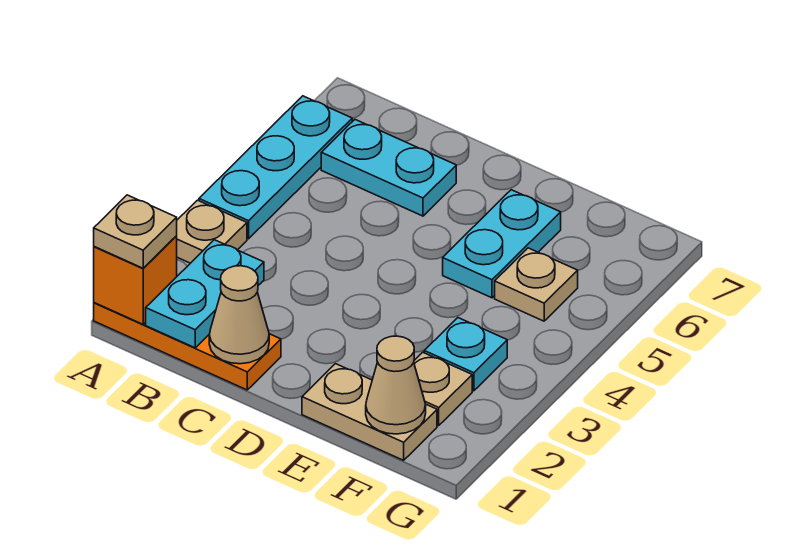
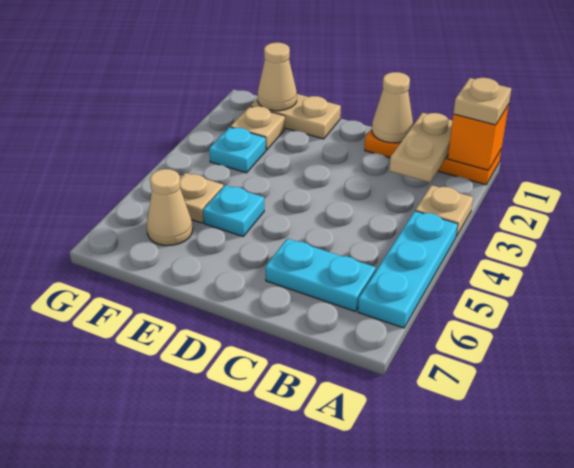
cyan 1x2 plate [146,240,264,348] -> tan 1x2 plate [389,113,452,183]
cyan 1x2 plate [443,190,561,298] -> cyan 1x1 plate [203,185,264,236]
none -> tan 1x1 cone [147,169,193,246]

